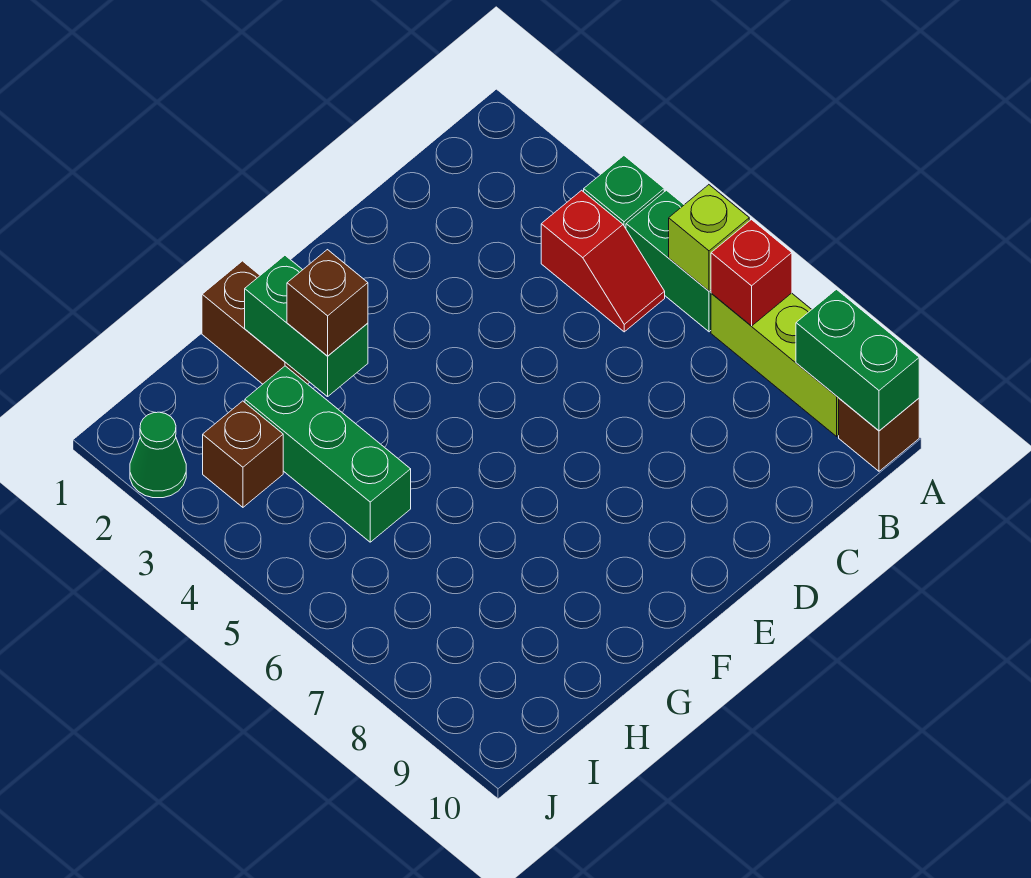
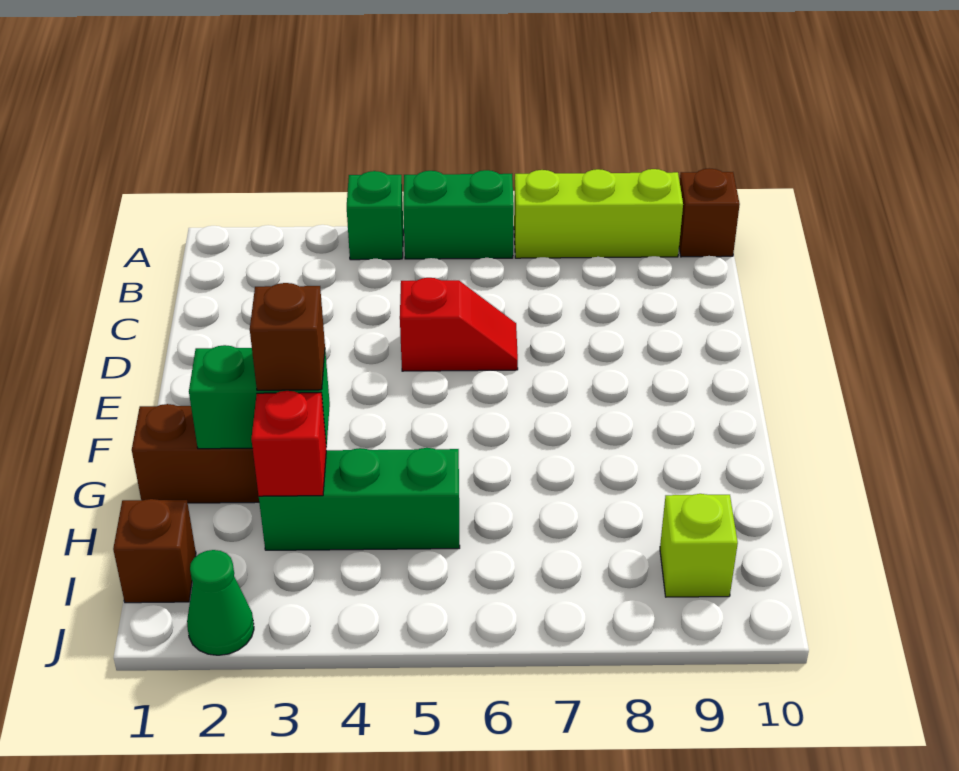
lime 1x1 brick [669,185,749,291] -> lime 1x1 brick moved to [660,494,738,597]
red 1x1 brick [711,220,792,326] -> red 1x1 brick moved to [251,391,326,496]
green 1x2 brick [796,289,919,431] -> none
red 1x2 slope [541,190,665,332] -> red 1x2 slope moved to [400,278,518,371]
brown 1x1 brick [203,401,283,507] -> brown 1x1 brick moved to [113,499,196,603]

